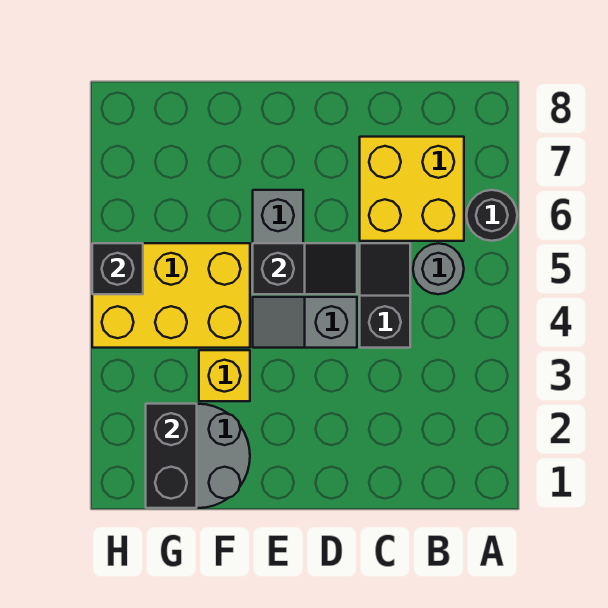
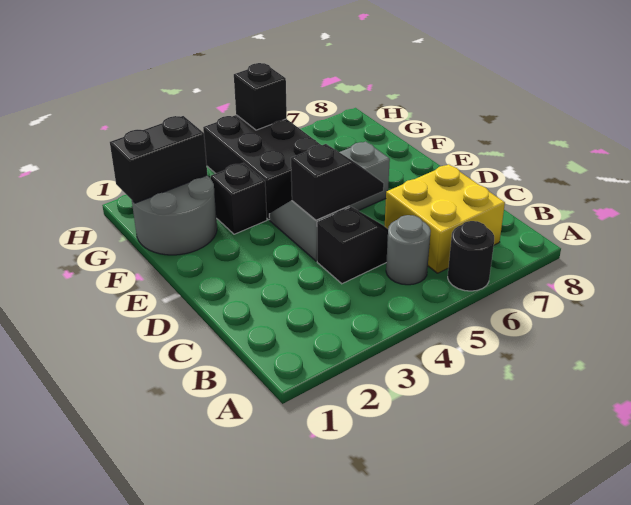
black 1x2 slope [253,243,357,294] -> black 1x2 slope turned to [291,144,384,220]
yellow 1x1 brick [199,350,250,401] -> black 1x1 brick [210,163,267,234]
yellow 2x3 brick [92,243,250,348] -> black 2x3 brick [203,115,321,220]

